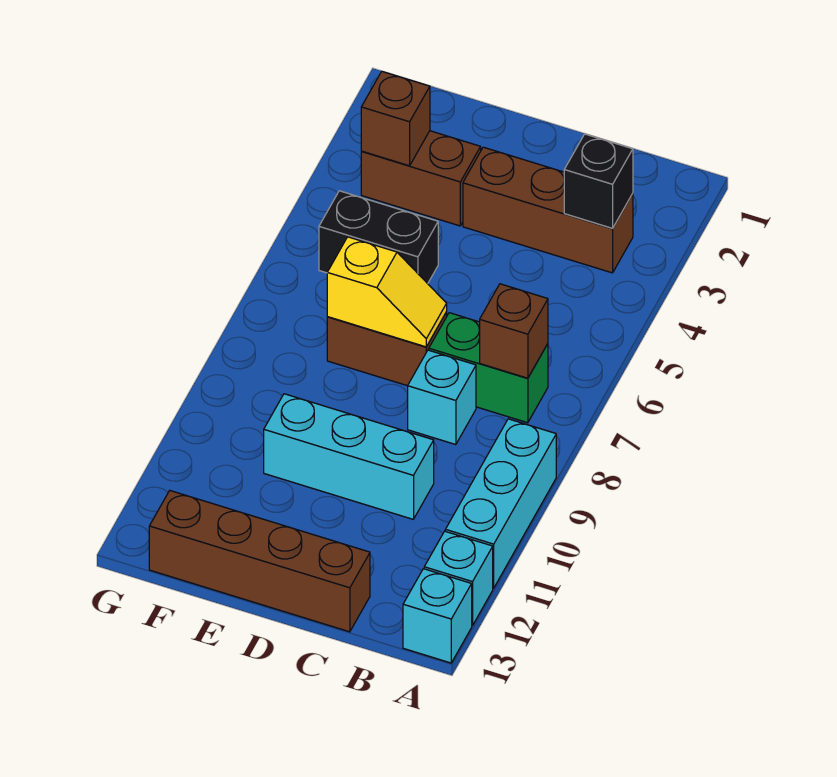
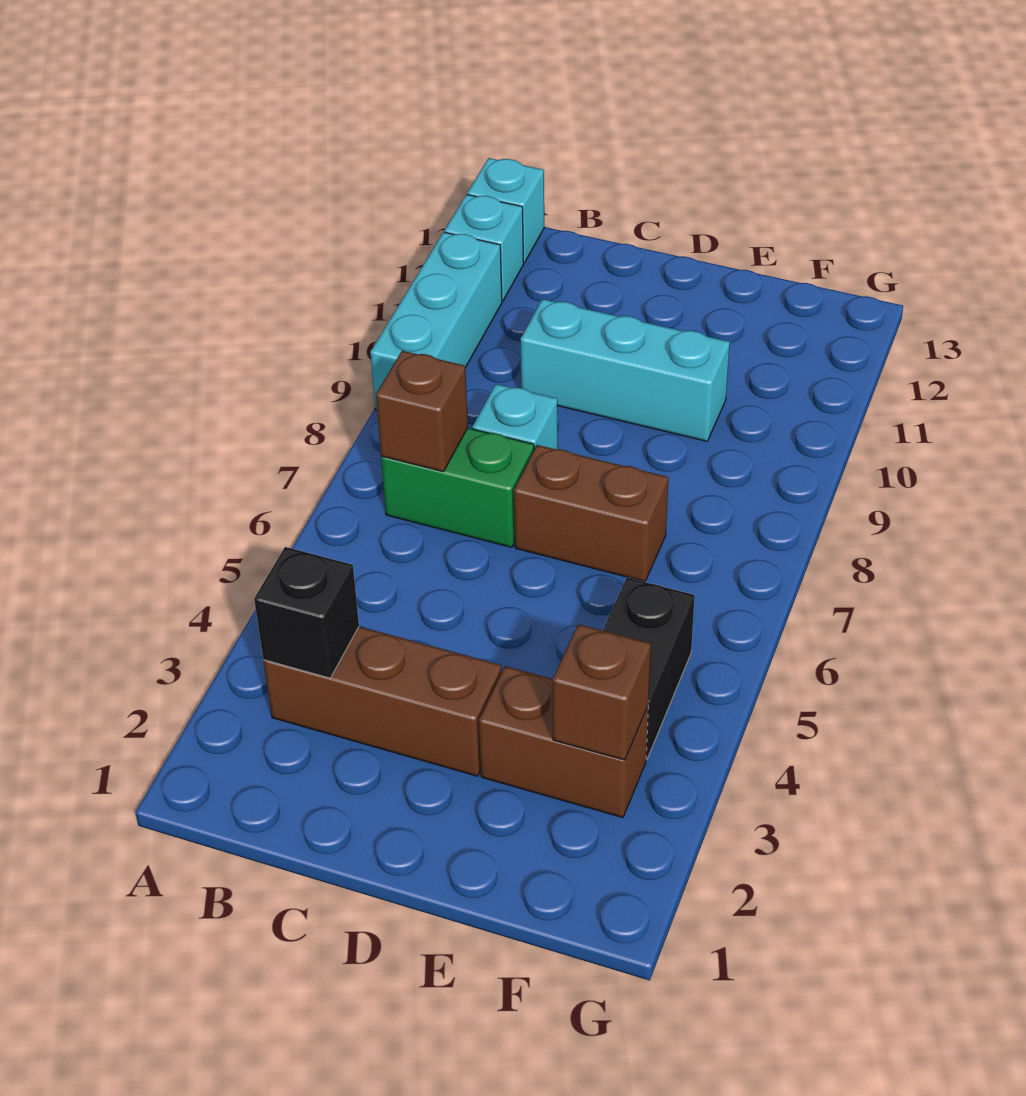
brown 1x4 brick [149,491,370,632] -> none
yellow 1x2 slope [327,237,447,347] -> none
black 1x2 brick [319,191,438,284] -> black 1x2 brick turned to [603,578,695,759]

